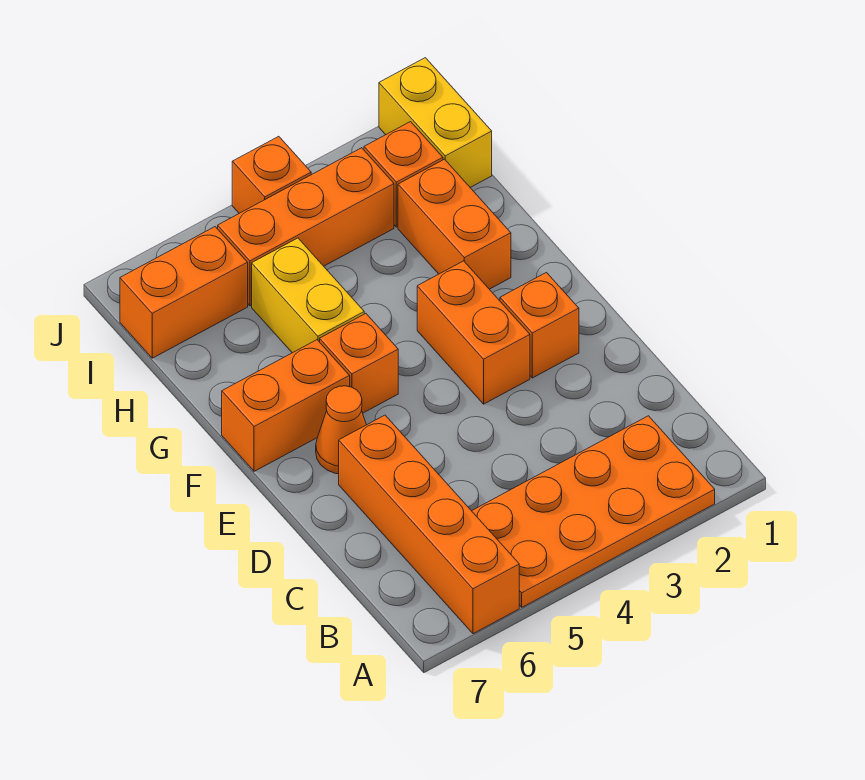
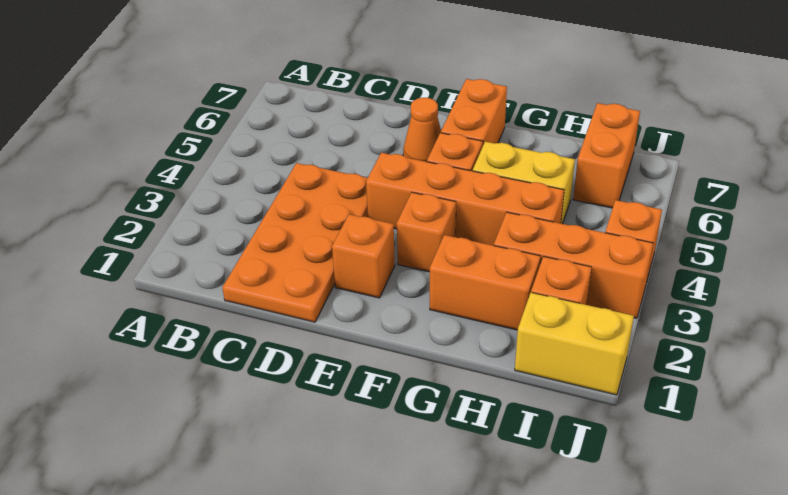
orange 2x4 plate [472,416,715,607] -> orange 2x4 plate moved to [222,163,368,322]
orange 1x4 brick [339,415,519,634] -> orange 1x4 brick moved to [366,153,564,246]
orange 1x2 brick [417,261,530,404] -> orange 1x1 brick [397,192,456,272]
orange 1x3 brick [218,148,394,306] -> orange 1x3 brick turned to [494,212,653,318]

